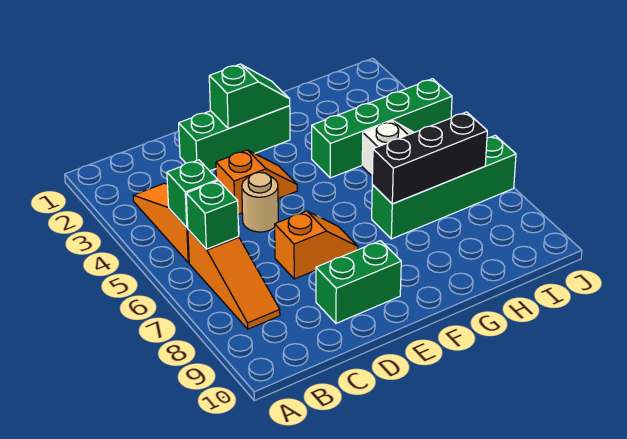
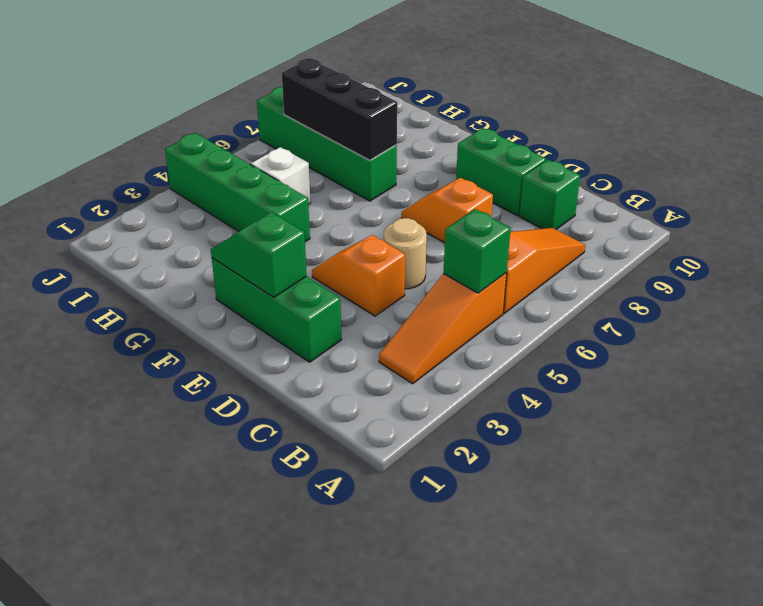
green 1x1 brick [186,181,239,249] -> green 1x1 brick moved to [519,160,580,229]

